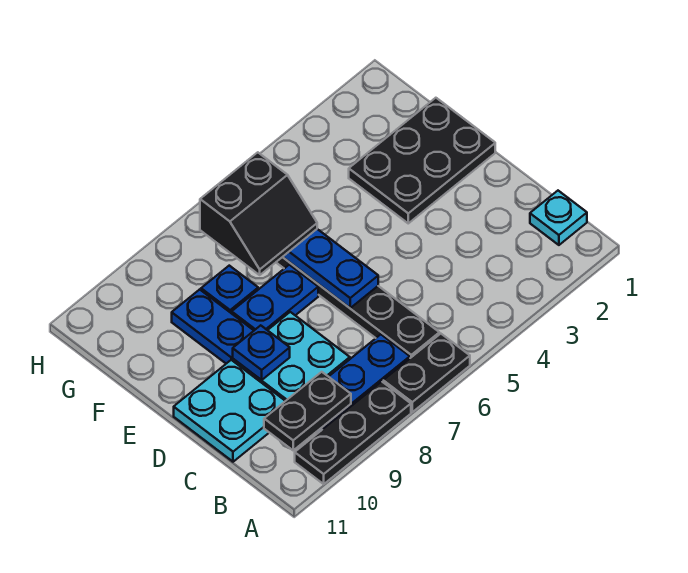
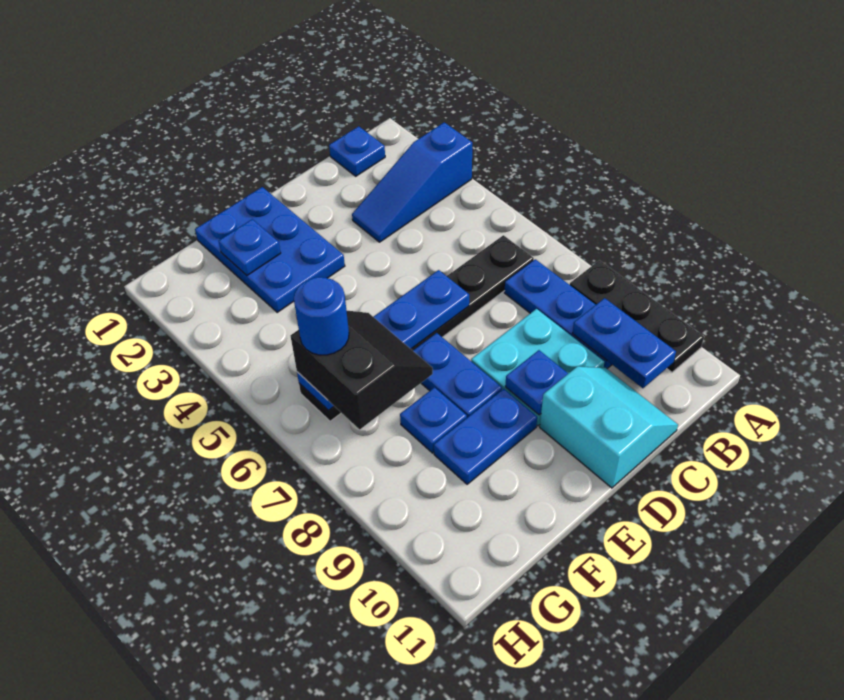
none -> blue 1x3 slope [352,122,472,242]
black 1x2 plate [383,334,470,412] -> none
cyan 1x1 plate [530,191,587,245] -> blue 1x1 plate [329,126,385,176]
black 1x2 plate [264,372,351,450] -> blue 1x2 plate [572,298,676,388]
cyan 2x2 plate [174,360,285,462] -> cyan 2x2 slope [540,366,678,488]
black 2x3 plate [349,98,495,223] -> blue 2x3 plate [195,187,345,312]
none -> blue 1x1 plate [219,219,281,275]
none -> blue 1x1 round brick [294,277,349,355]

